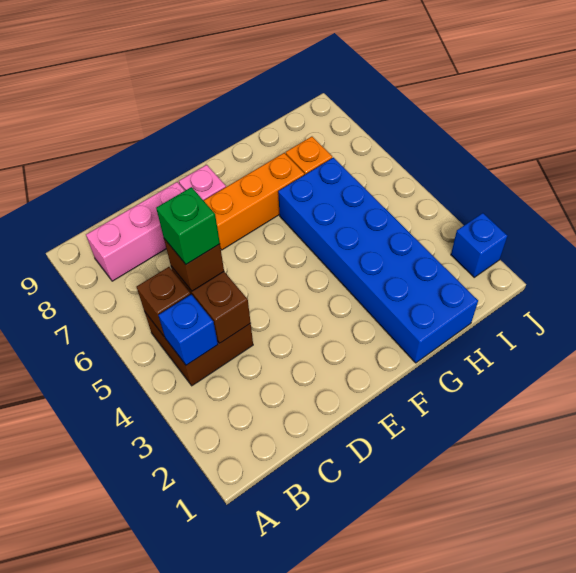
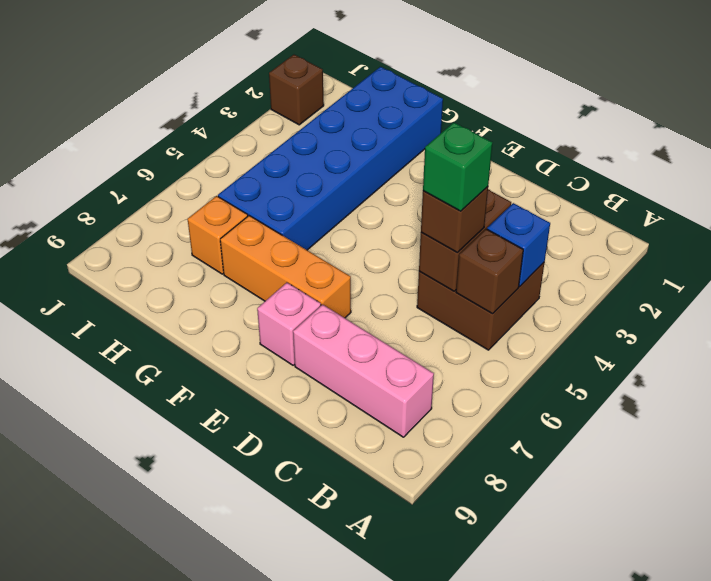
blue 1x1 brick [451,213,507,277] -> brown 1x1 brick [269,55,324,125]

